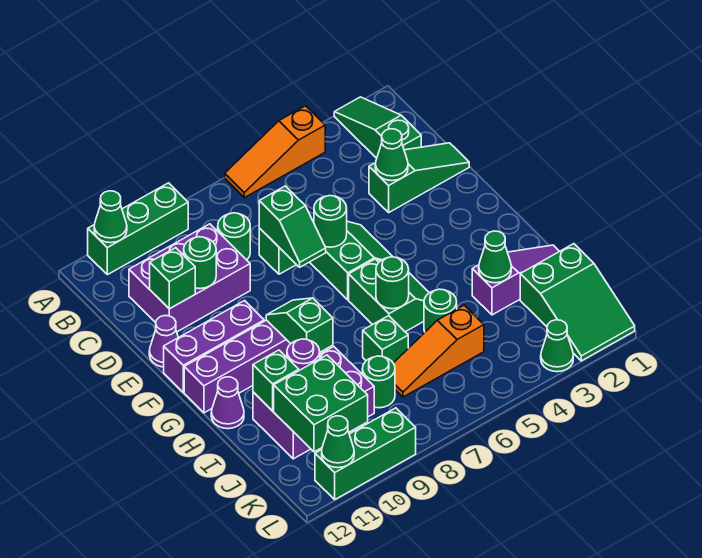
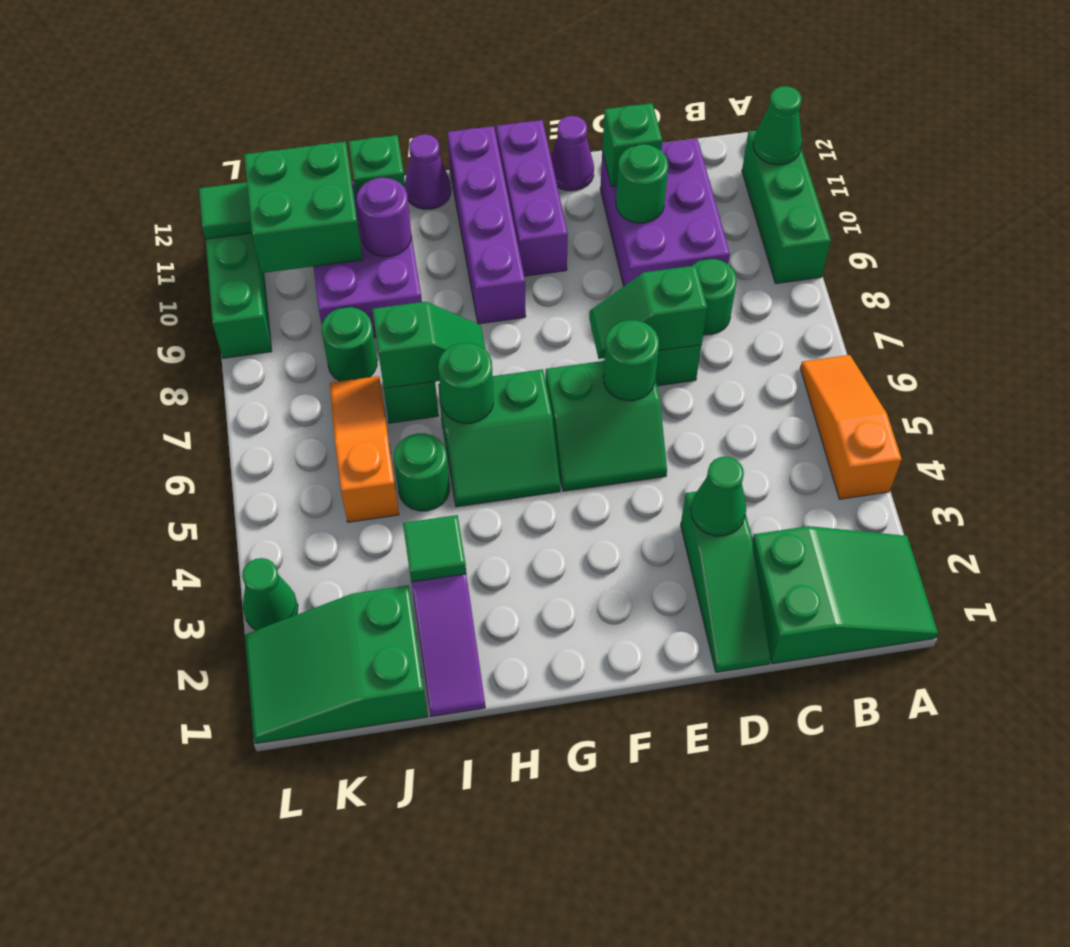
green 1x3 slope [334,97,421,158] -> green 2x3 slope [752,526,938,664]
green 1x2 slope [266,298,333,352] -> green 1x2 slope moved to [372,302,486,389]
green 1x1 cone [479,231,511,283] -> green 1x1 tile [403,515,466,582]
green 1x1 cone [322,416,354,468] -> green 1x1 tile [199,182,252,239]

